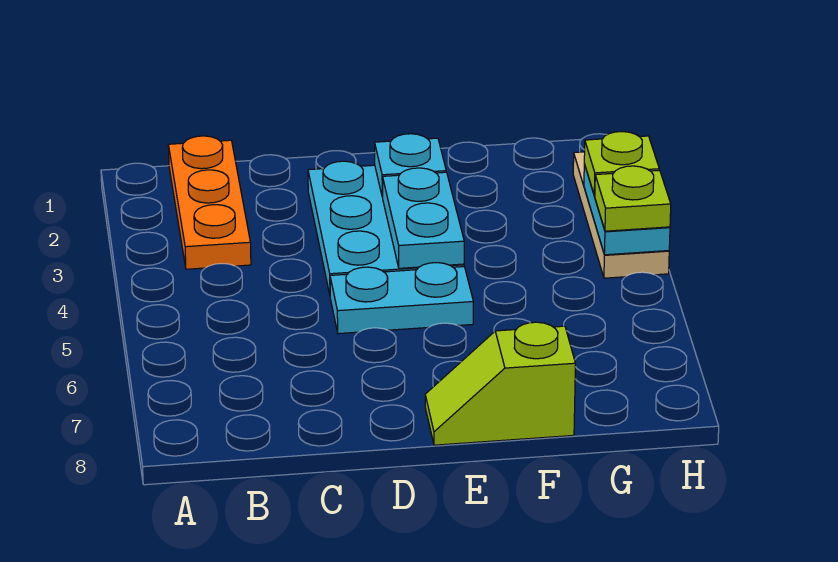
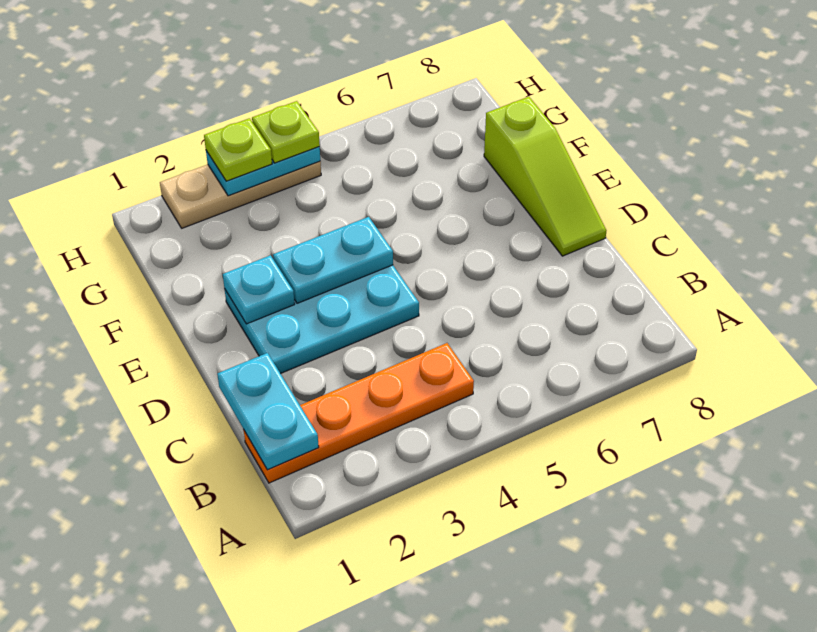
orange 1x3 plate [168,136,251,269] -> orange 1x4 plate [244,343,474,483]
cyan 1x2 plate [330,263,473,334] -> cyan 1x2 plate moved to [217,353,319,470]
lime 1x2 slope [425,322,575,445] -> lime 1x3 slope [484,97,606,256]

